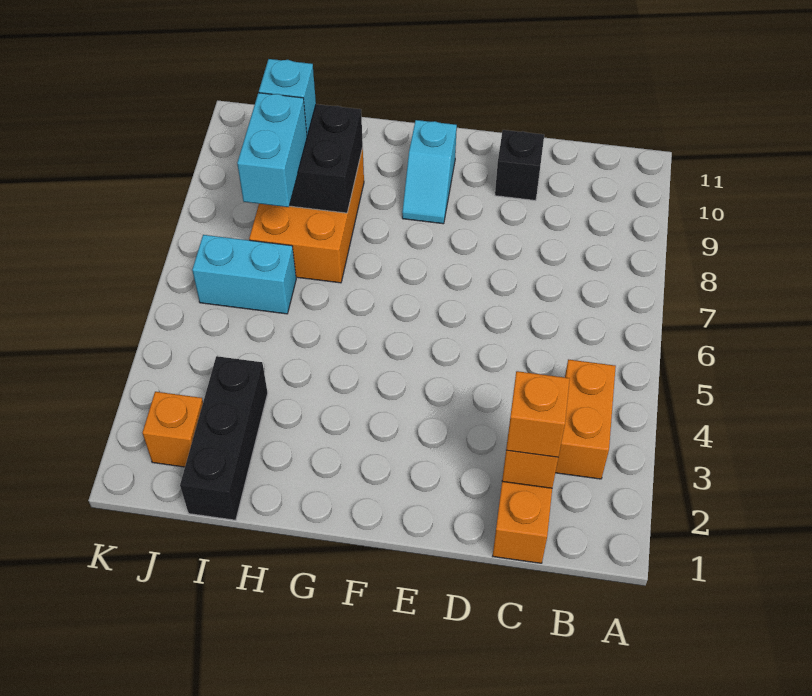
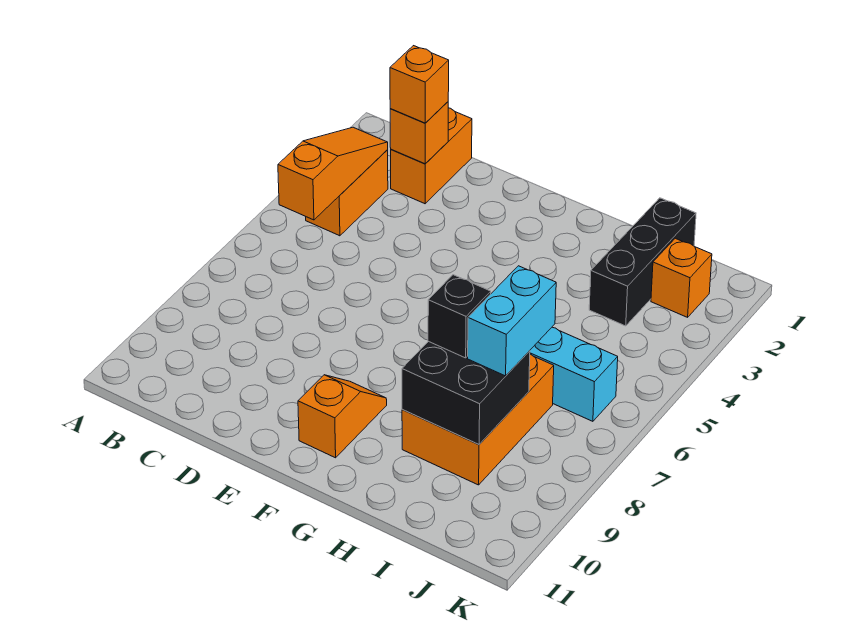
none -> orange 1x3 slope [278,127,388,220]
black 1x1 brick [495,130,544,201] -> black 1x1 brick moved to [428,275,491,358]
cyan 1x2 slope [402,120,457,224] -> orange 1x2 slope [298,375,387,458]
cyan 1x1 brick [259,59,316,135] -> none

